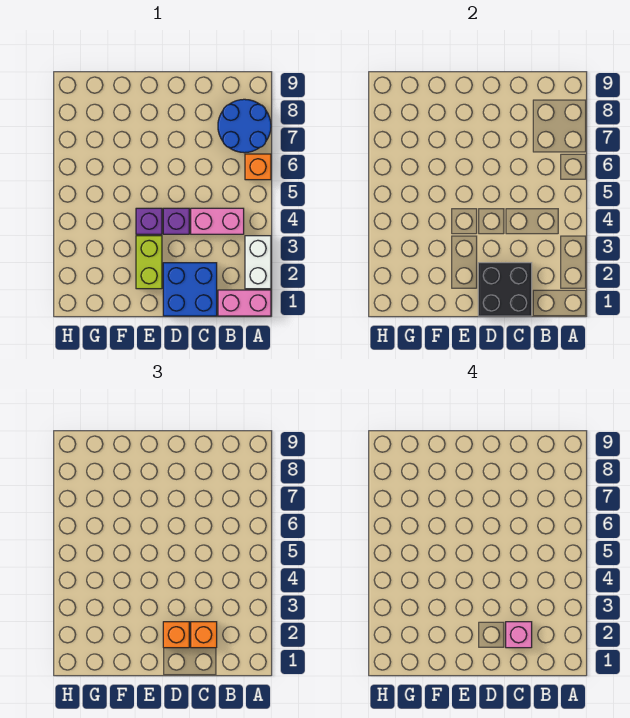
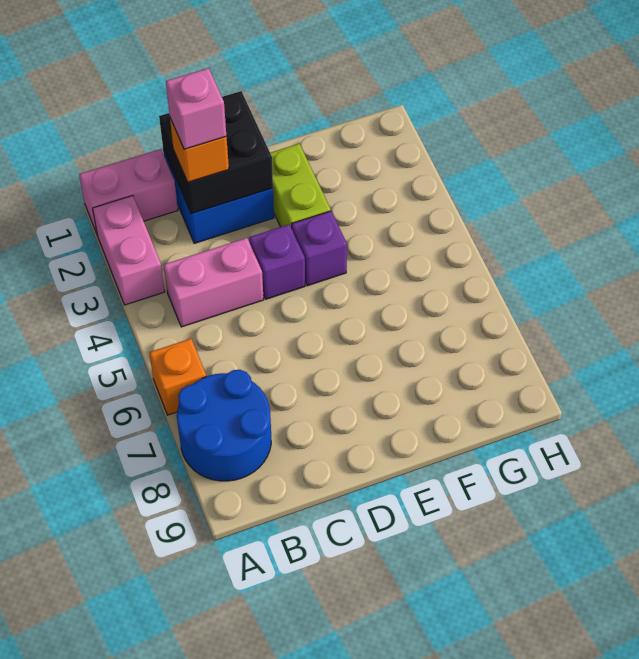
white 1x2 brick [245,236,271,289] -> pink 1x2 brick [93,196,165,305]
orange 1x1 brick [163,622,189,648] -> none

